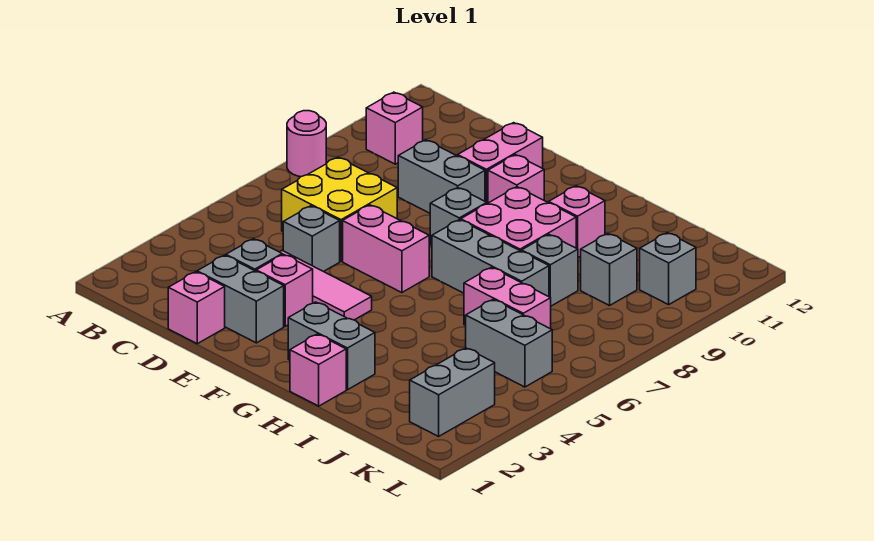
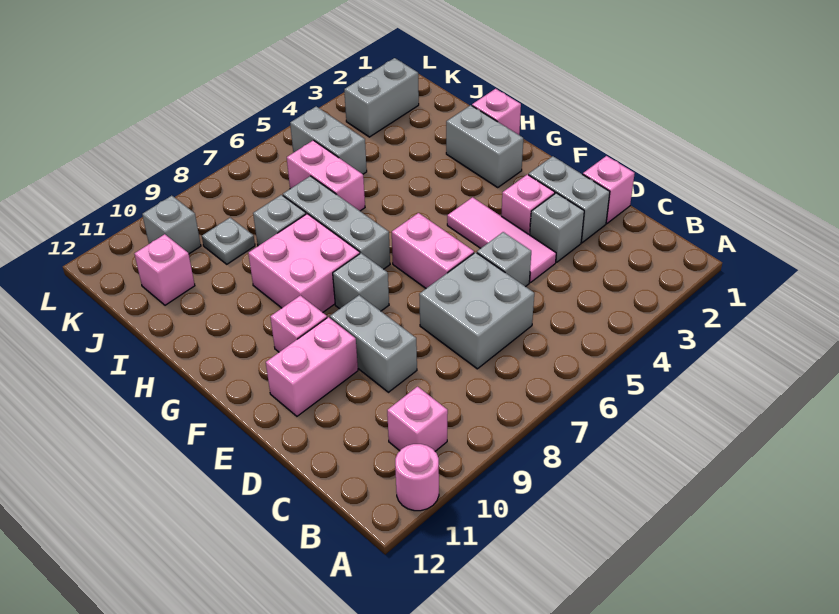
pink 1x1 round brick [287,111,326,177] -> pink 1x1 round brick moved to [395,444,439,511]
yellow 2x2 brick [282,157,397,261] -> grey 2x2 brick [419,252,534,369]
pink 1x1 brick [549,186,605,258] -> pink 1x1 brick moved to [134,234,195,305]
grey 1x1 brick [581,234,637,306] -> grey 1x1 plate [202,218,255,264]

